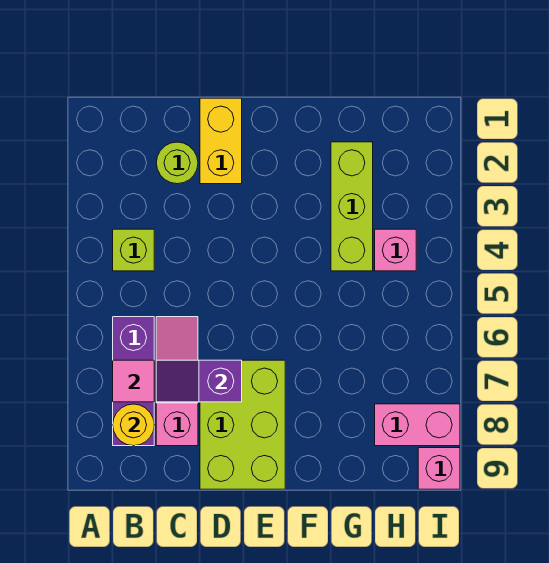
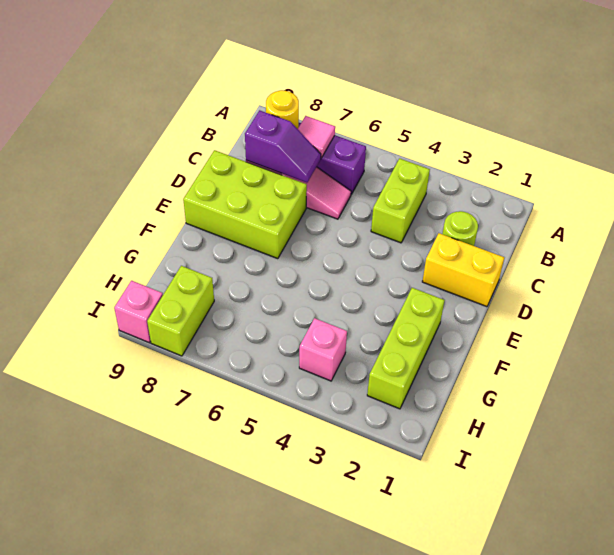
lime 1x1 brick [113,229,154,271] -> lime 1x2 brick [371,158,430,243]
purple 1x2 slope [156,360,242,402] -> purple 1x2 slope turned to [245,110,321,182]
lime 1x3 brick [331,142,373,271] -> lime 1x3 brick turned to [367,288,445,409]
pink 1x2 brick [375,404,460,446] -> lime 1x2 brick [147,266,214,356]

